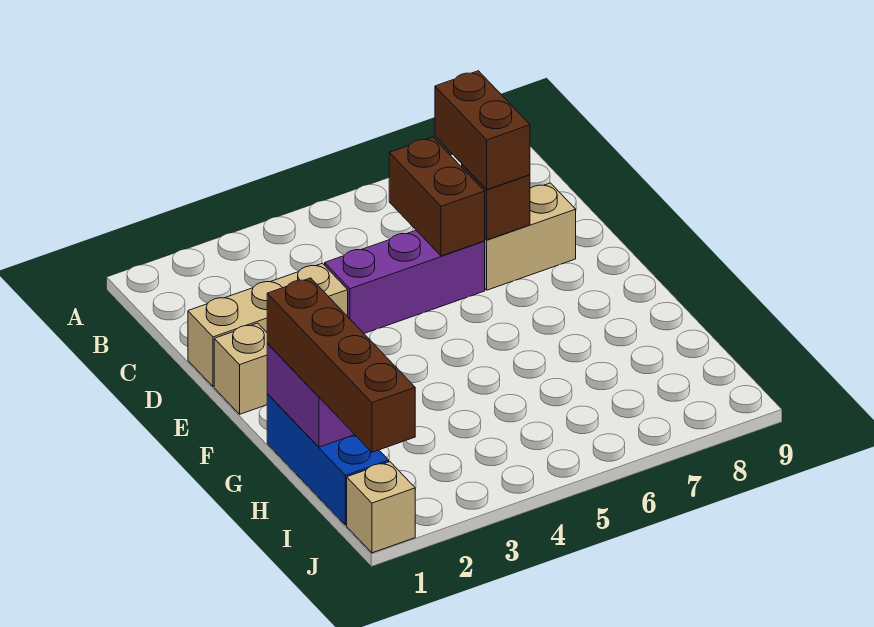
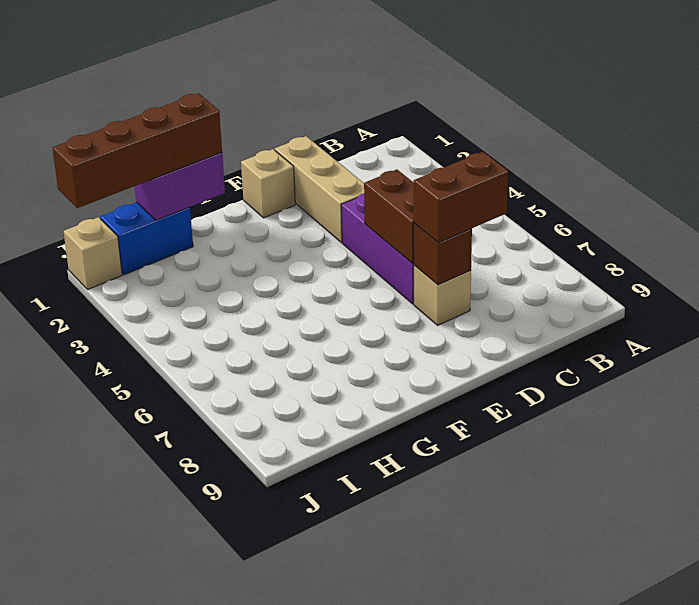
brown 1x2 brick [389,137,485,256] -> brown 1x2 brick turned to [364,170,414,263]
tan 1x2 brick [484,183,576,290] -> tan 1x1 brick [414,265,471,325]
blue 1x3 brick [267,394,389,525] -> blue 1x2 brick [100,202,193,275]

